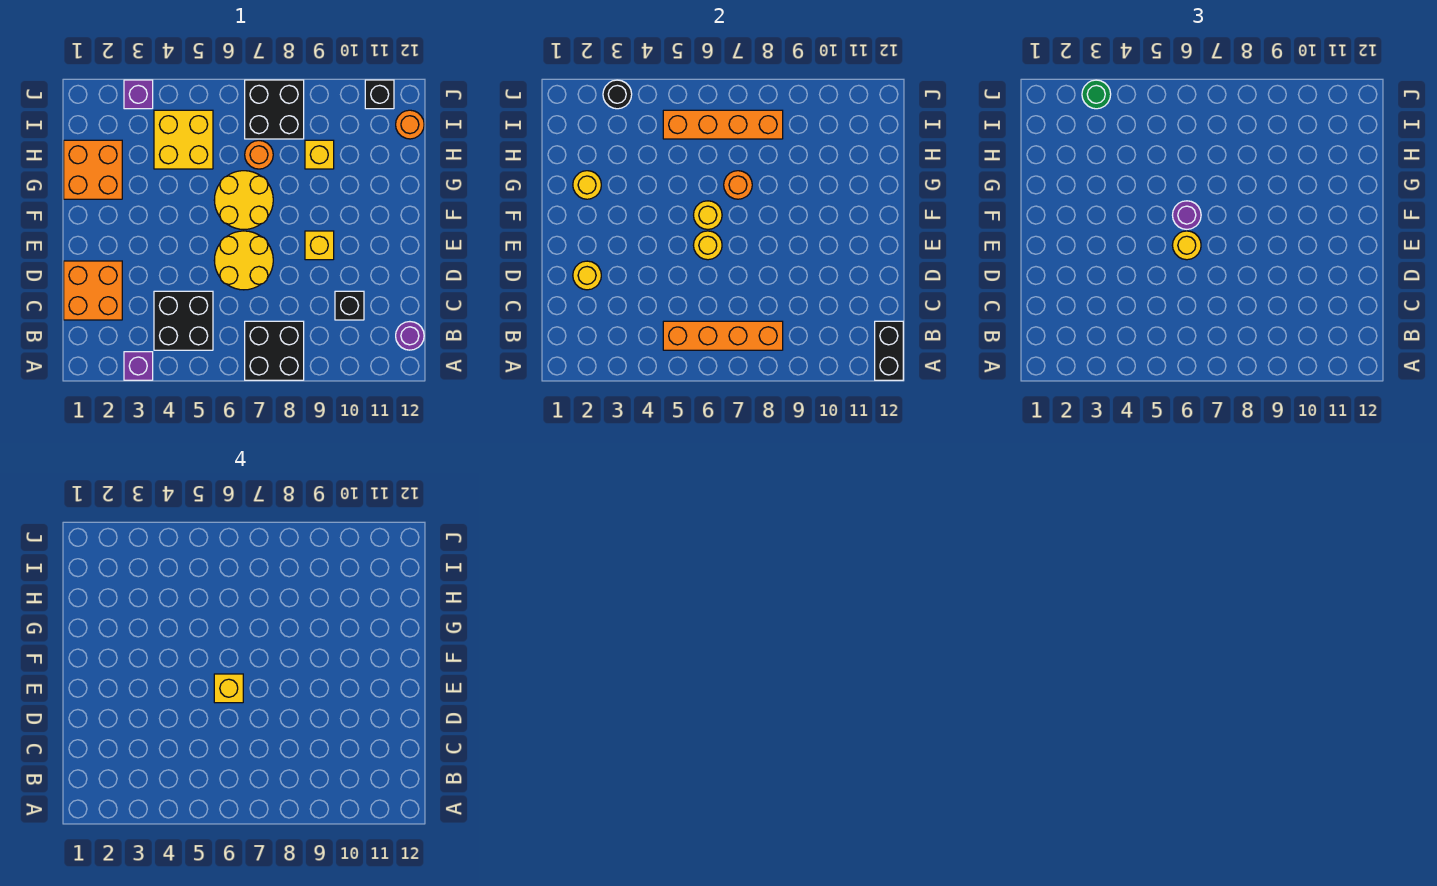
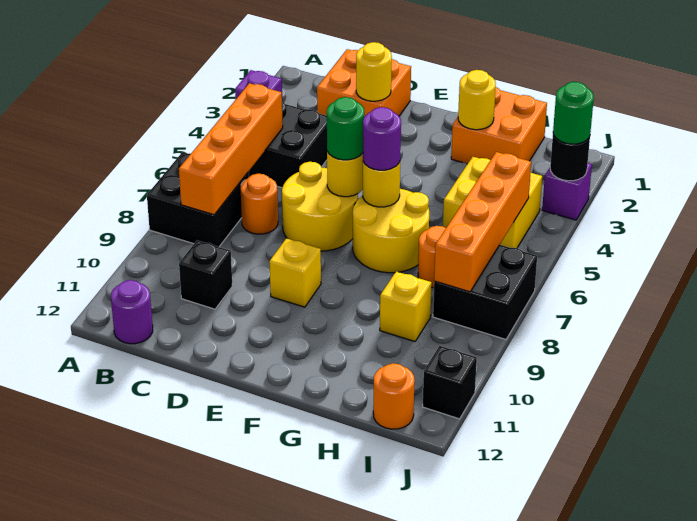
black 1x2 brick [875,321,903,380] -> none
yellow 1x1 round brick [1172,231,1201,260] -> green 1x1 round brick [327,97,364,160]
yellow 1x1 brick [214,674,243,703] -> none
orange 1x1 round brick [724,171,752,199] -> orange 1x1 round brick moved to [241,174,278,234]

